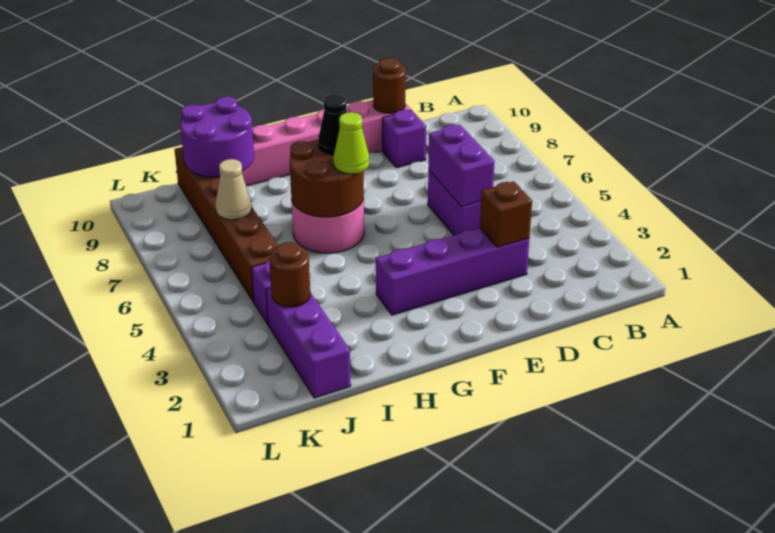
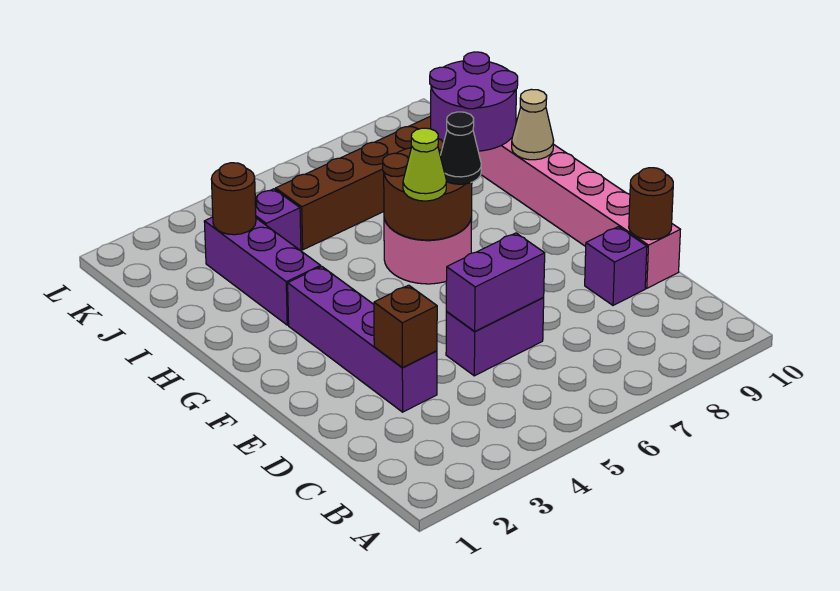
purple 1x3 brick [266,288,351,398] -> purple 1x3 brick turned to [204,217,321,325]
tan 1x1 cone [215,159,252,220] -> tan 1x1 cone moved to [512,89,554,160]

